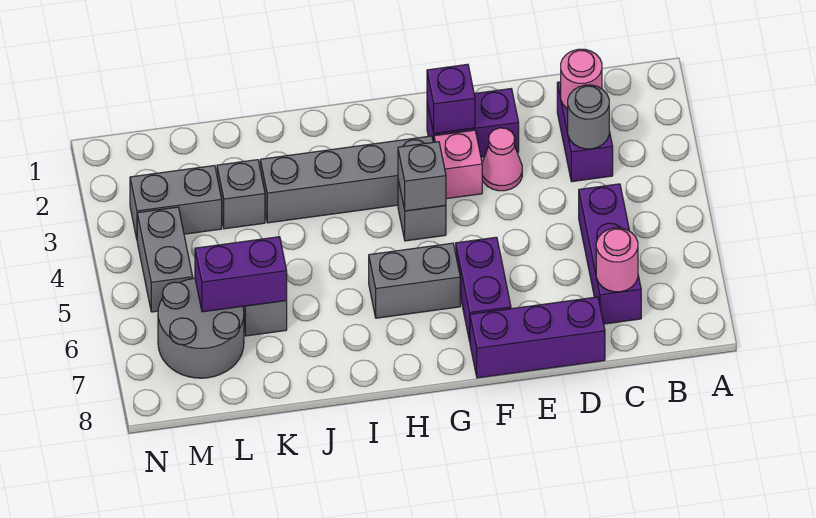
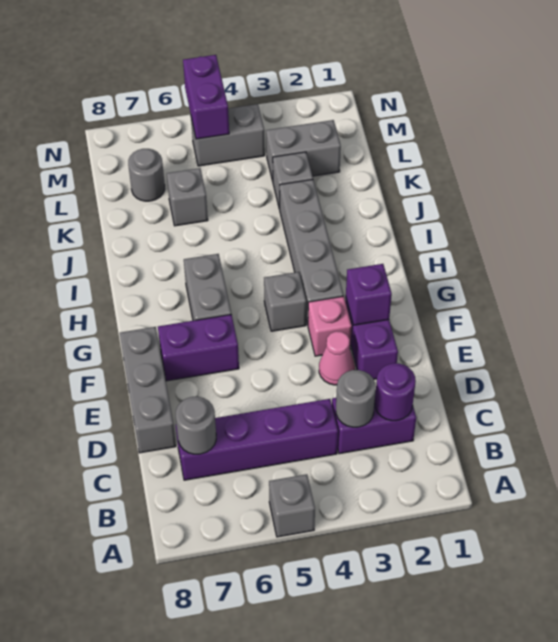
pink 1x1 round brick [561,49,602,109] -> purple 1x1 round brick [375,363,416,421]
purple 1x3 brick [579,184,641,324] -> purple 1x4 brick [176,399,338,480]
pink 1x1 round brick [596,228,638,292] -> grey 1x1 round brick [176,397,216,454]
purple 1x3 brick [470,297,605,378] -> grey 1x3 brick [120,327,176,453]
grey 1x1 brick [398,142,446,211] -> grey 1x1 brick moved to [269,474,315,537]
purple 1x2 brick [195,237,287,312] -> purple 1x2 brick moved to [183,55,229,139]
grey 1x2 brick [130,165,222,239] -> grey 1x2 brick turned to [266,120,341,181]
grey 2x2 round brick [158,278,244,378] -> grey 1x1 round brick [128,149,165,201]

